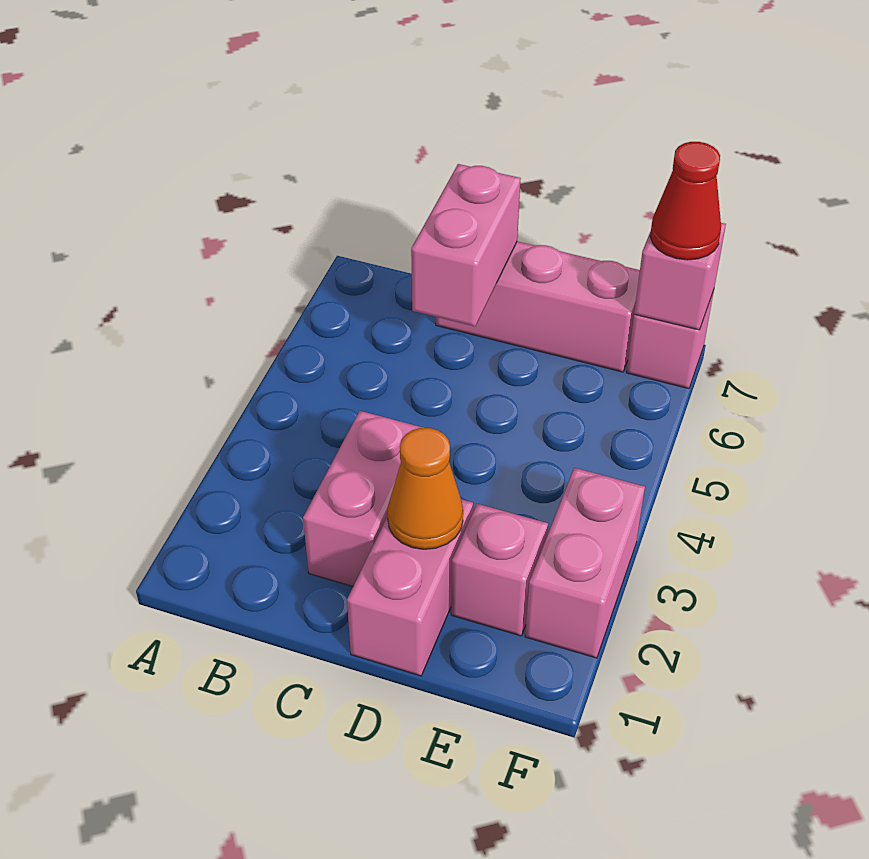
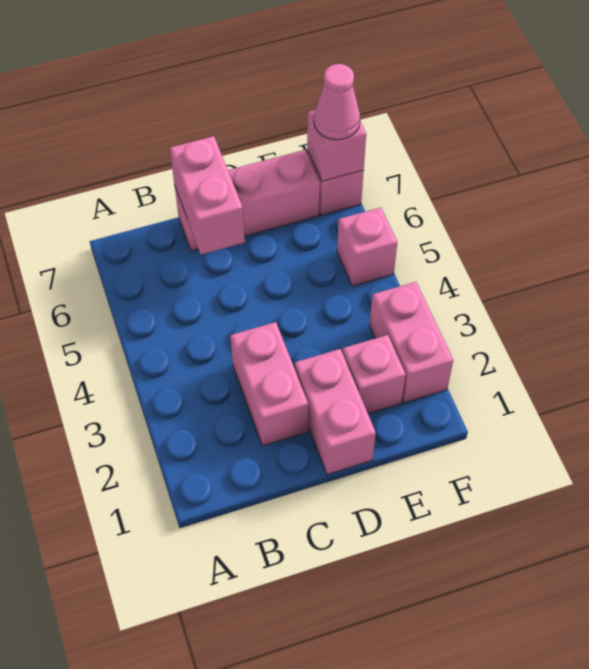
orange 1x1 cone [387,428,463,549] -> none
none -> pink 1x1 brick [337,207,397,286]
red 1x1 cone [650,142,721,260] -> pink 1x1 cone [314,64,360,140]

